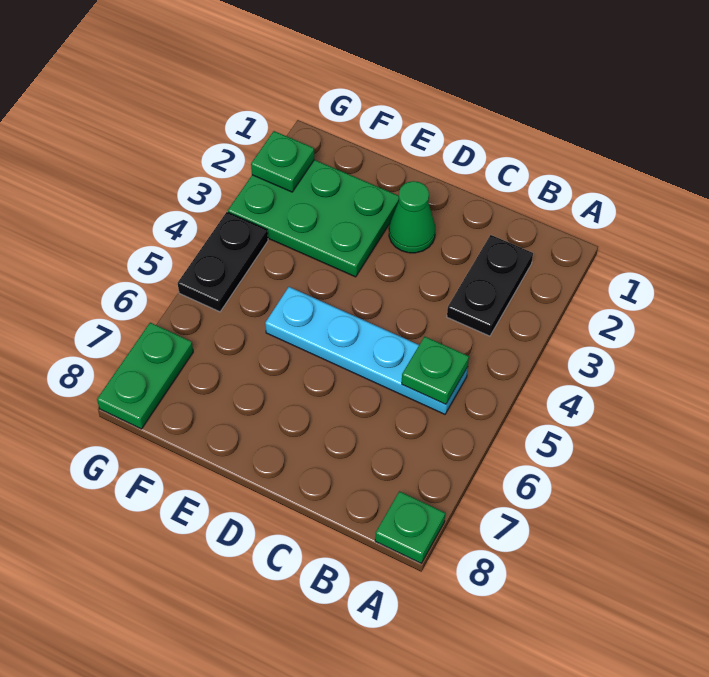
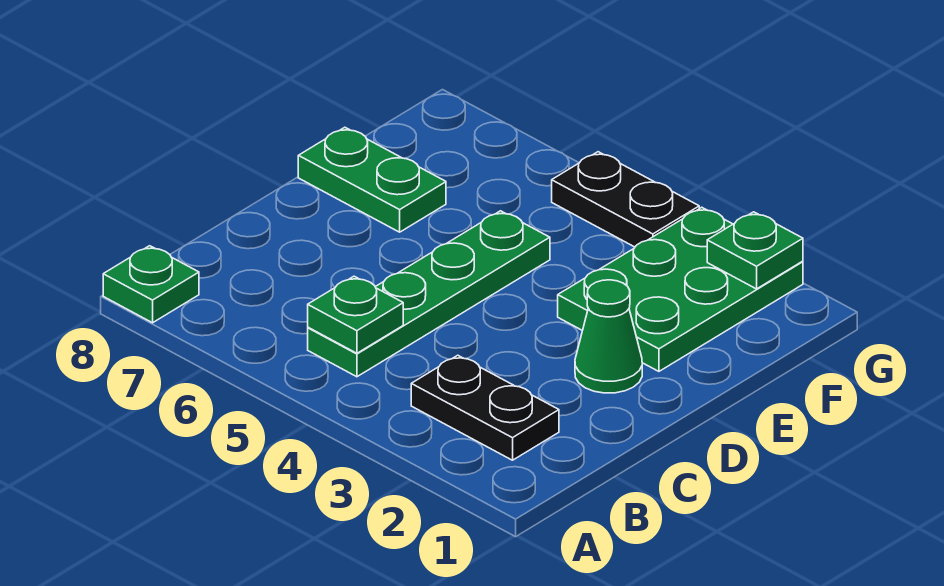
cyan 1x4 plate [265,287,468,414] -> green 1x4 plate [308,211,550,377]
green 1x2 plate [97,323,193,429] -> green 1x2 plate moved to [298,127,446,232]

